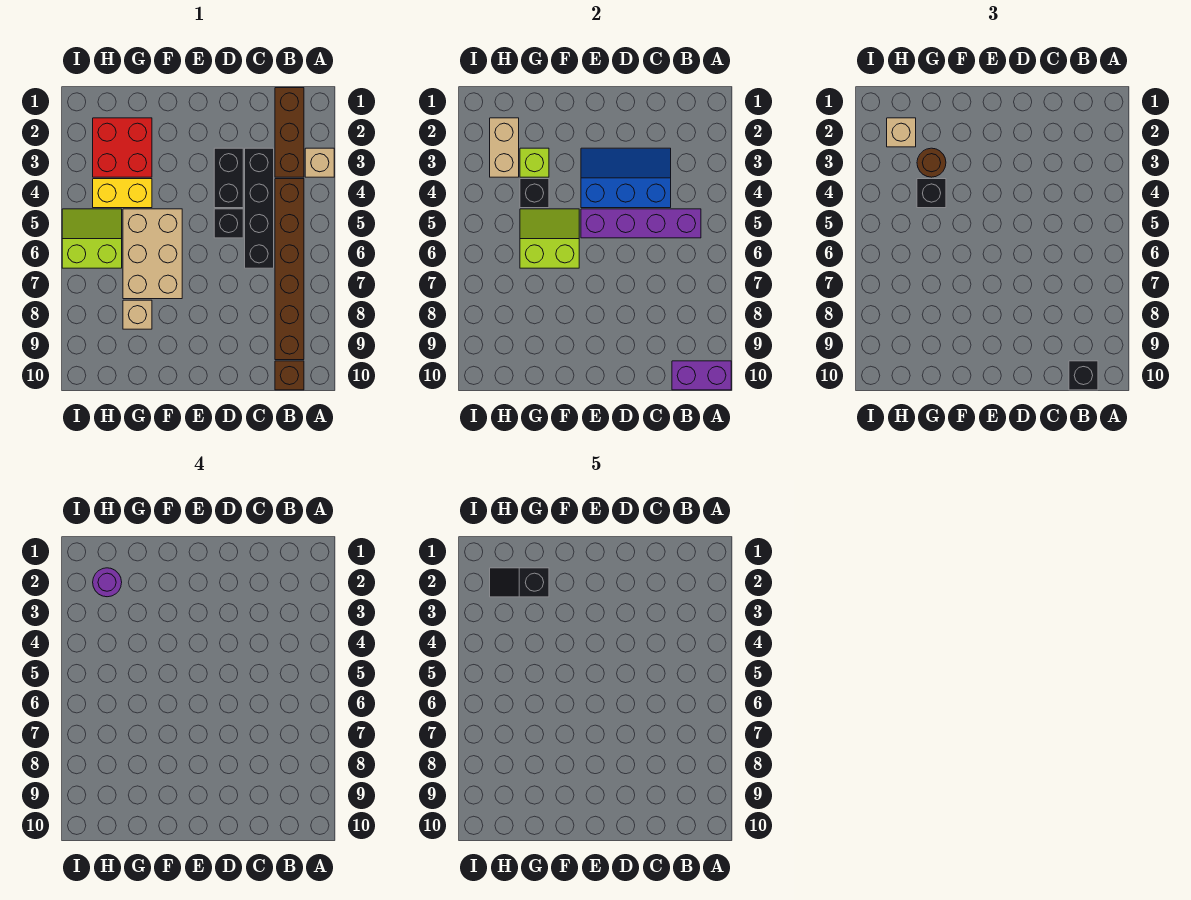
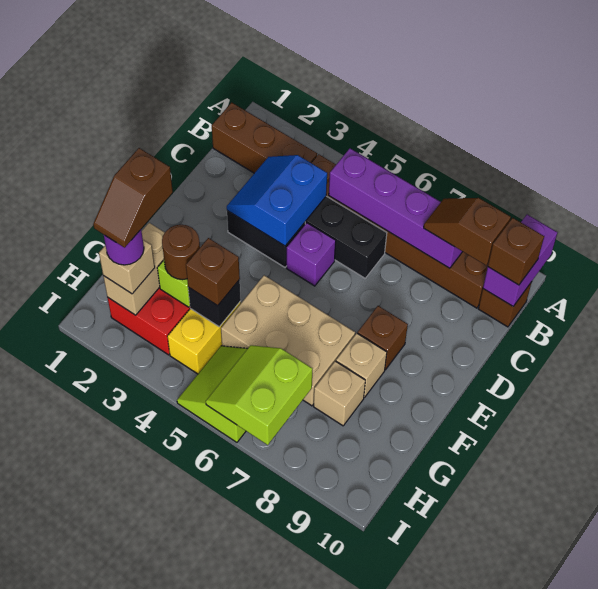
tan 1x1 brick [305,148,334,177] -> tan 1x1 brick moved to [336,333,387,398]
purple 1x4 brick [581,209,701,238] -> purple 1x4 brick turned to [329,148,462,268]
none -> brown 1x2 slope [424,198,511,265]
black 1x1 brick [1069,361,1098,390] -> brown 1x1 brick [488,218,544,285]
blue 2x3 slope [581,148,671,208] -> blue 2x2 slope [227,155,327,246]
black 1x1 brick [214,209,243,238] -> purple 1x1 brick [287,223,336,286]
none -> brown 1x1 brick [358,306,408,370]
lime 2x2 slope [520,209,579,268] -> lime 2x2 slope moved to [206,345,312,445]
black 1x2 slope [490,568,549,597] -> brown 1x2 slope [93,148,173,248]
black 1x1 brick [917,179,946,208] -> brown 1x1 brick [186,238,240,306]
tan 1x2 brick [490,118,519,177] -> tan 1x2 brick turned to [103,223,165,315]

